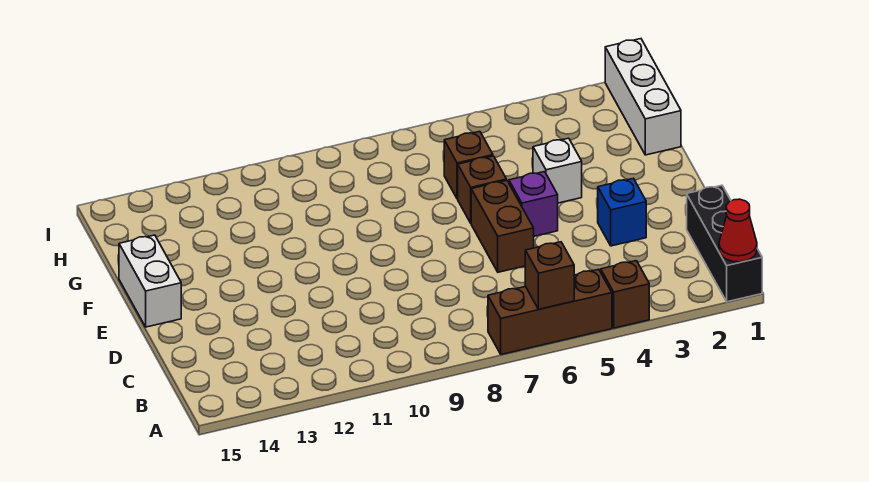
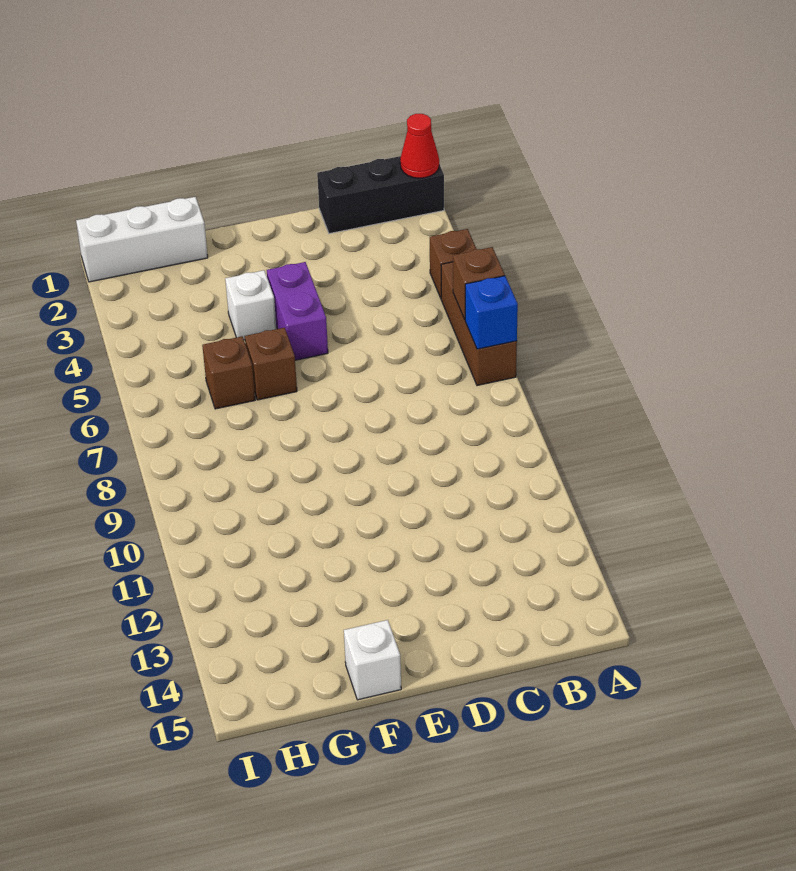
blue 1x1 brick [598,178,646,246] -> blue 1x1 brick moved to [465,276,518,349]
brown 1x2 brick [471,180,534,272] -> none
purple 1x1 brick [509,172,558,236] -> purple 1x2 brick [267,262,328,360]
white 1x2 brick [119,235,181,327] -> white 1x1 brick [344,620,401,700]

